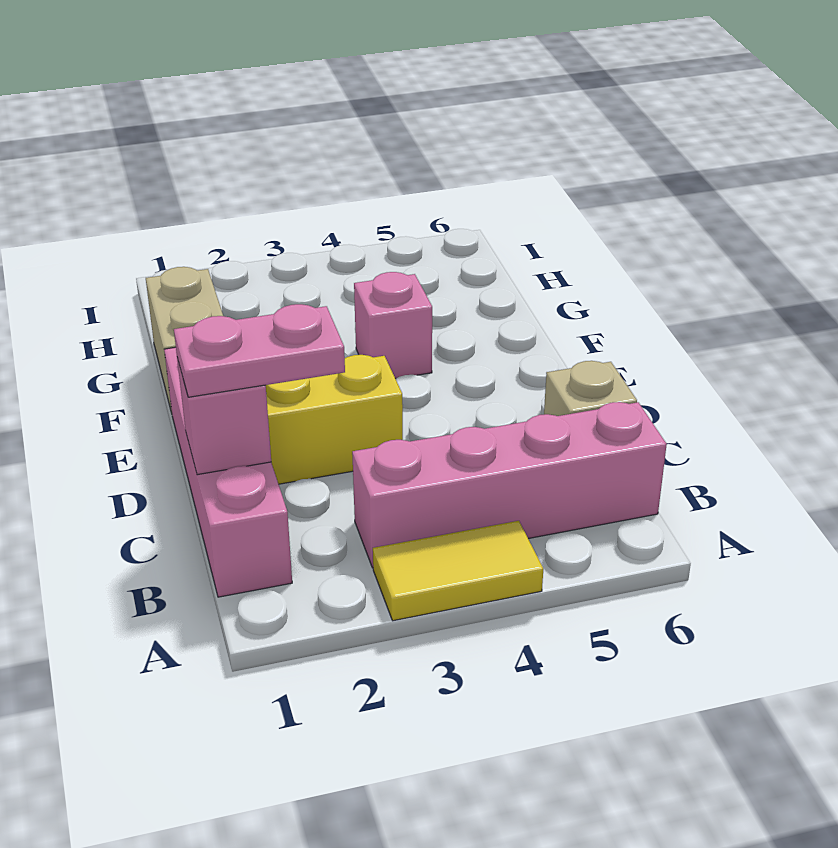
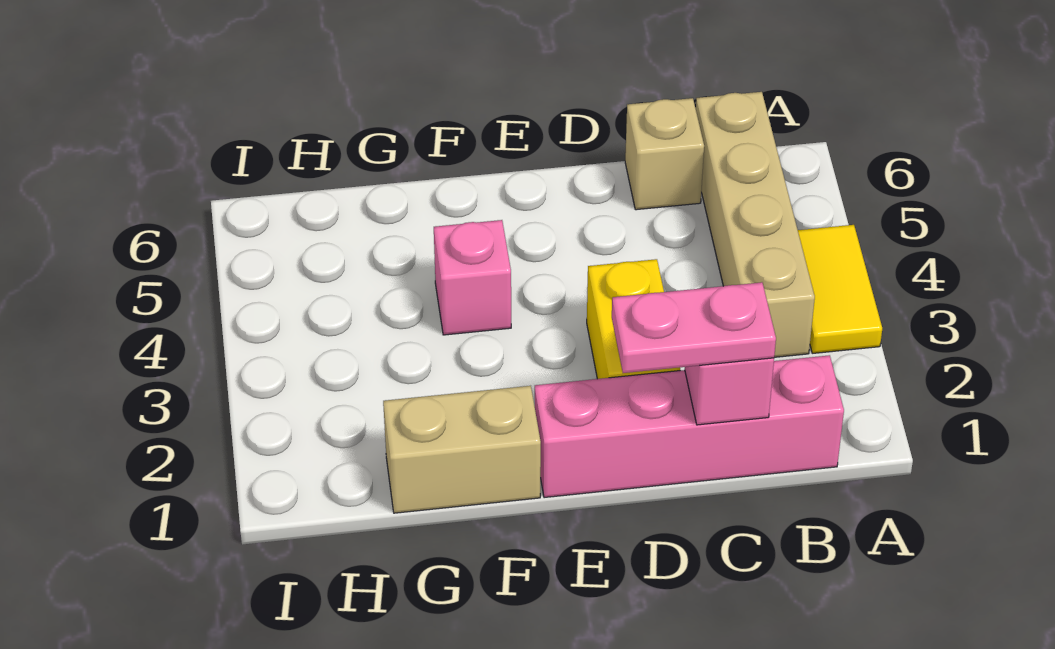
pink 1x4 brick [352,402,667,568] -> tan 1x4 brick [696,92,815,357]
pink 1x2 plate [174,304,345,397] -> pink 1x2 plate turned to [612,282,776,373]

